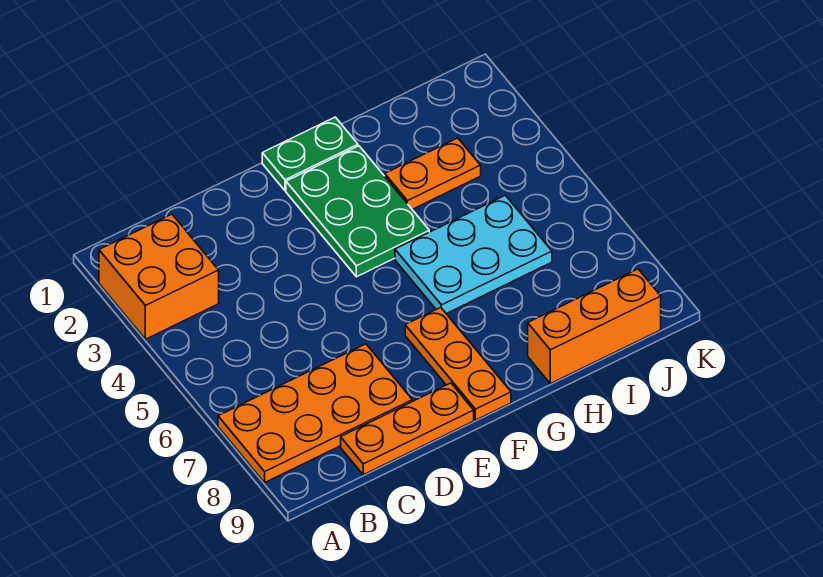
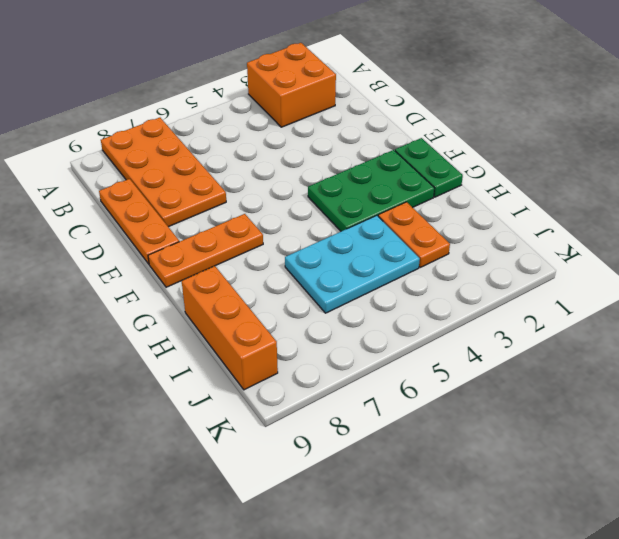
cyan 2x3 plate [395,195,552,314] -> cyan 2x3 plate turned to [285,215,420,313]

